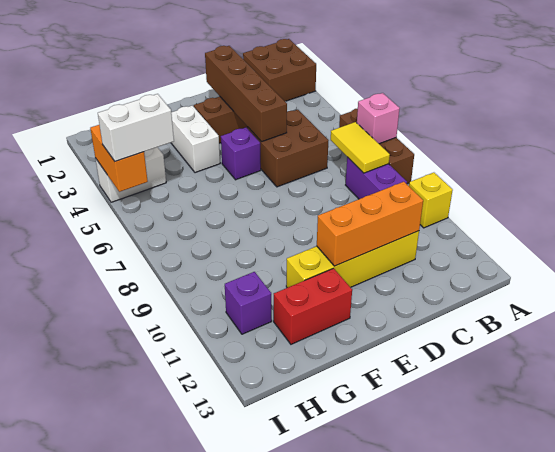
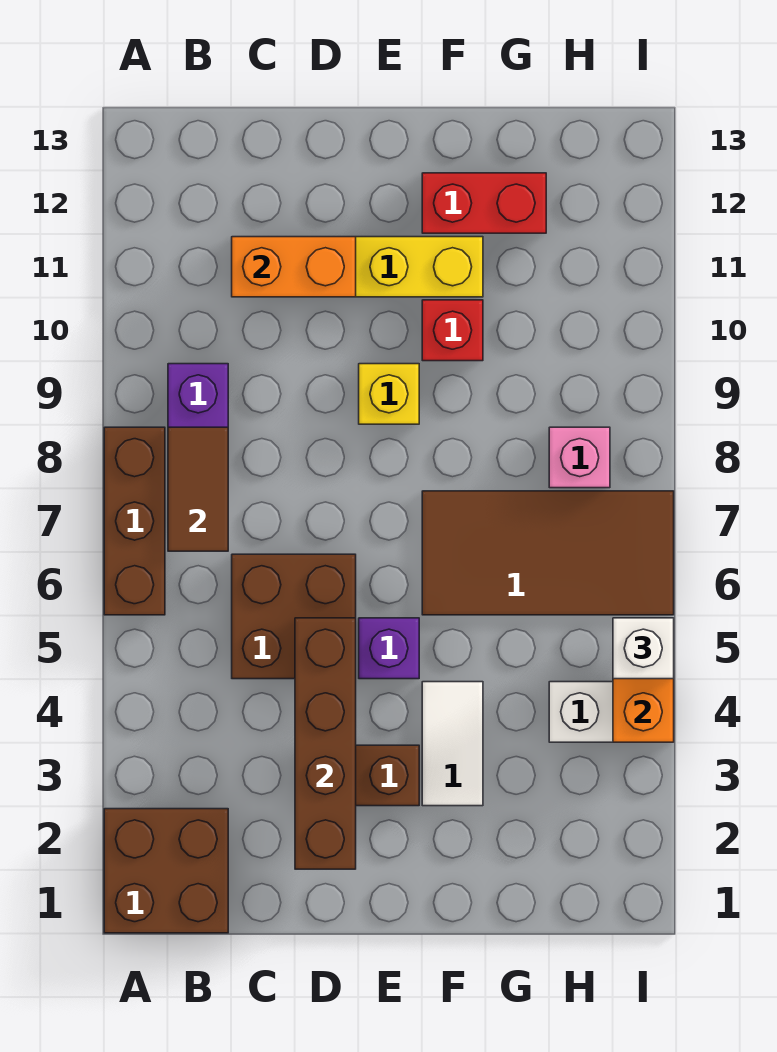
pink 1x1 brick [357,93,400,144] -> pink 1x1 brick moved to [549,427,610,488]
yellow 1x1 brick [409,173,453,228] -> yellow 1x1 brick moved to [359,364,419,424]
yellow 1x2 tile [331,122,390,173] -> brown 1x2 tile [168,427,228,551]
orange 1x3 brick [317,182,423,266] -> orange 1x2 brick [232,237,356,297]
white 1x2 brick [171,105,220,173] -> white 1x2 tile [422,682,483,806]
none -> brown 2x4 tile [422,491,674,615]
none -> red 1x1 brick [422,300,483,361]
white 1x2 brick [98,94,174,161] -> white 1x1 brick [613,618,674,679]
purple 1x1 brick [225,272,272,334] -> none

